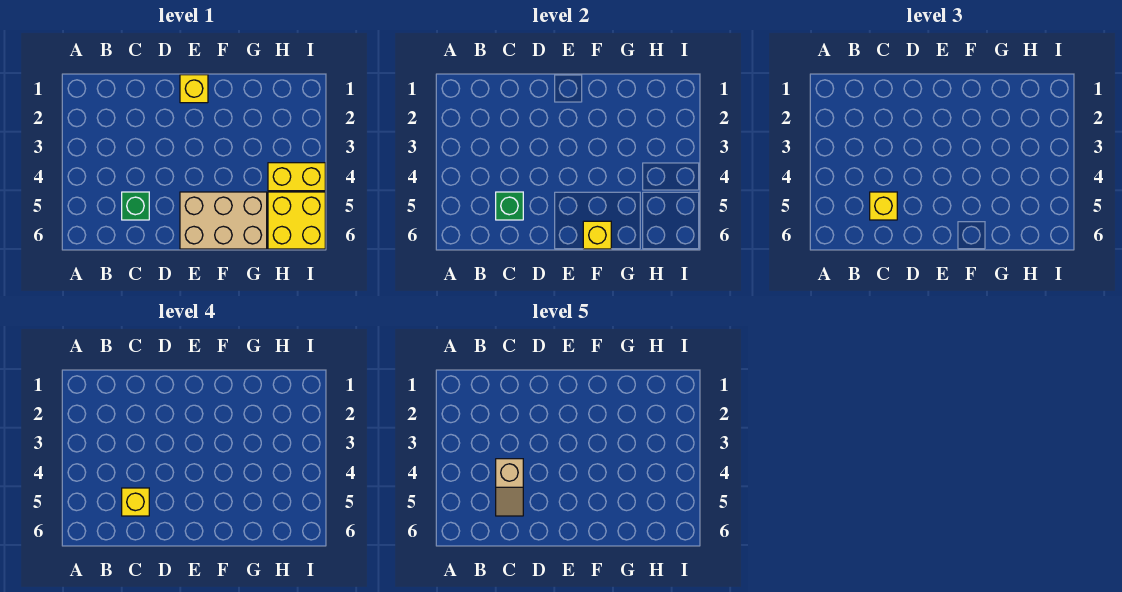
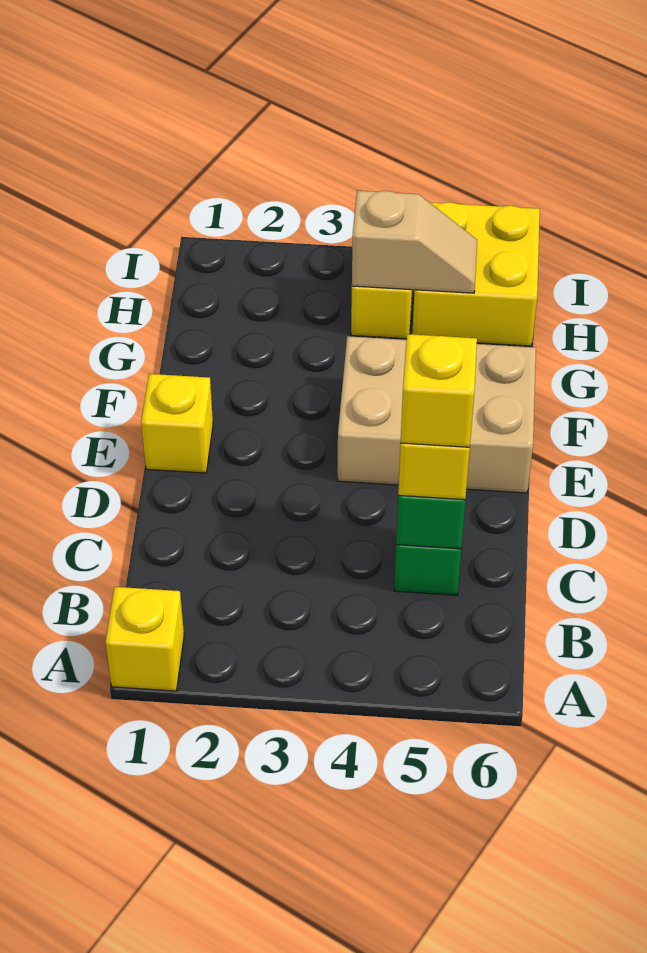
tan 1x2 slope [496,459,523,516] -> tan 1x2 slope moved to [352,191,477,293]
tan 2x3 brick [180,192,267,249] -> tan 2x3 brick turned to [337,336,536,493]
yellow 1x1 brick [583,221,611,249] -> yellow 1x1 brick moved to [105,587,184,691]

